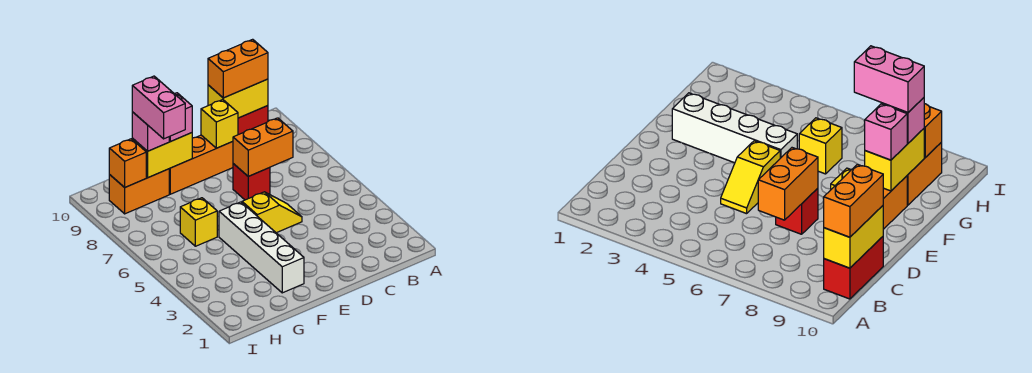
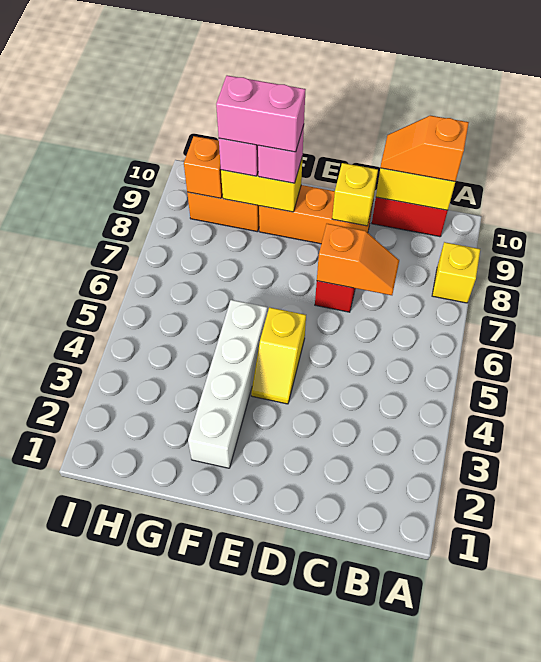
orange 1x2 brick [208,39,268,98] -> orange 1x2 slope [380,116,469,182]
orange 1x2 brick [233,118,293,176] -> orange 1x2 slope [317,224,399,295]
yellow 1x2 slope [242,192,302,233] -> yellow 1x2 slope turned to [251,307,306,404]
yellow 1x1 brick [180,198,217,246] -> yellow 1x1 brick moved to [432,242,480,303]
pink 1x2 brick [132,76,185,139] -> pink 1x2 brick turned to [216,75,306,152]

